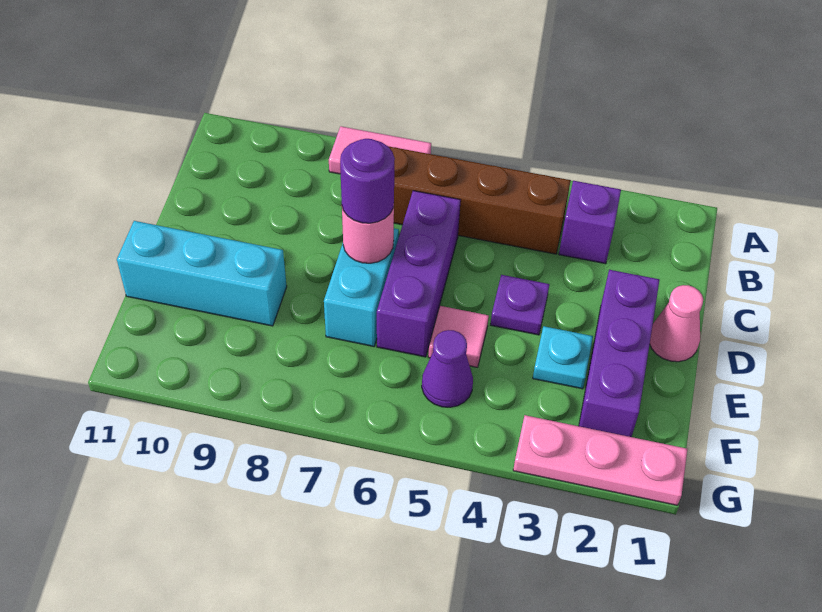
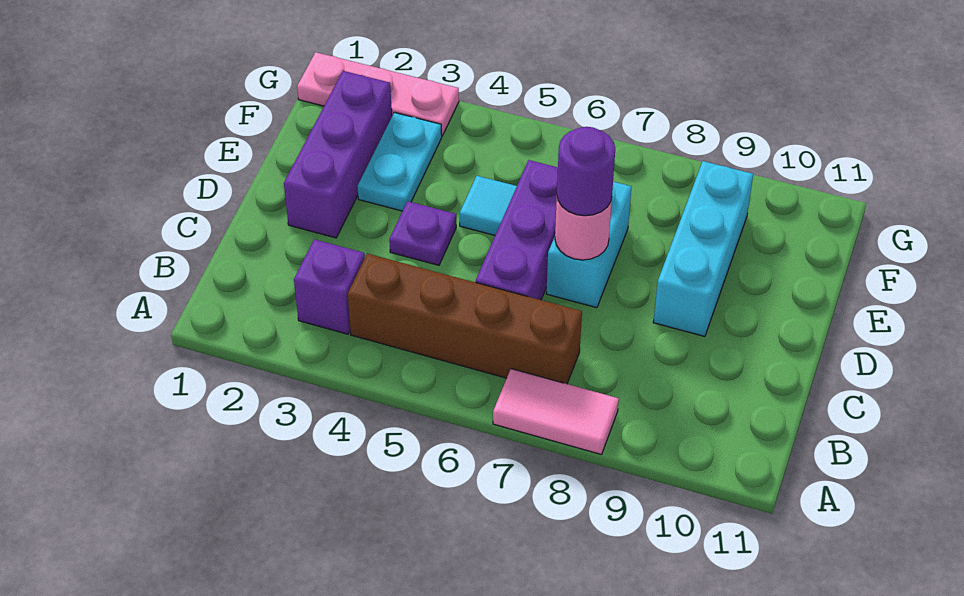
pink 1x1 cone [650,285,703,362] -> none
cyan 1x1 plate [533,326,593,389] -> cyan 1x2 plate [357,112,442,211]
pink 1x1 tile [428,306,489,367] -> cyan 1x1 tile [460,176,517,235]
cyan 1x3 brick [117,221,287,326] -> cyan 1x3 brick turned to [653,161,753,336]
purple 1x1 cone [422,330,473,407] -> none

